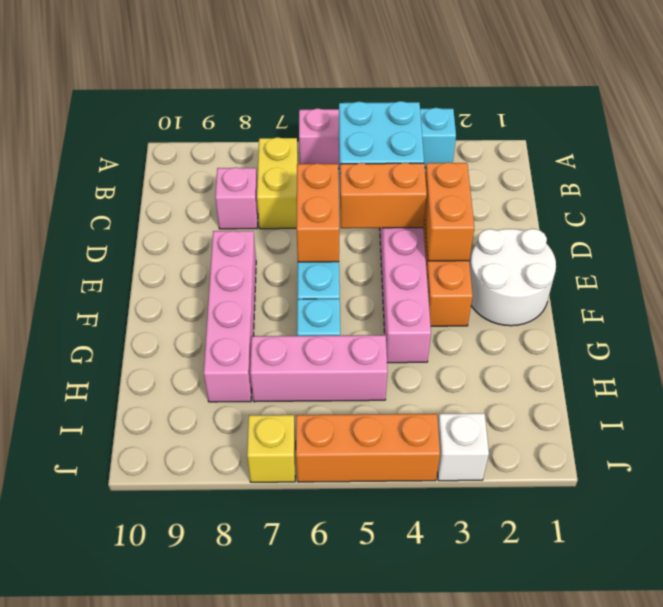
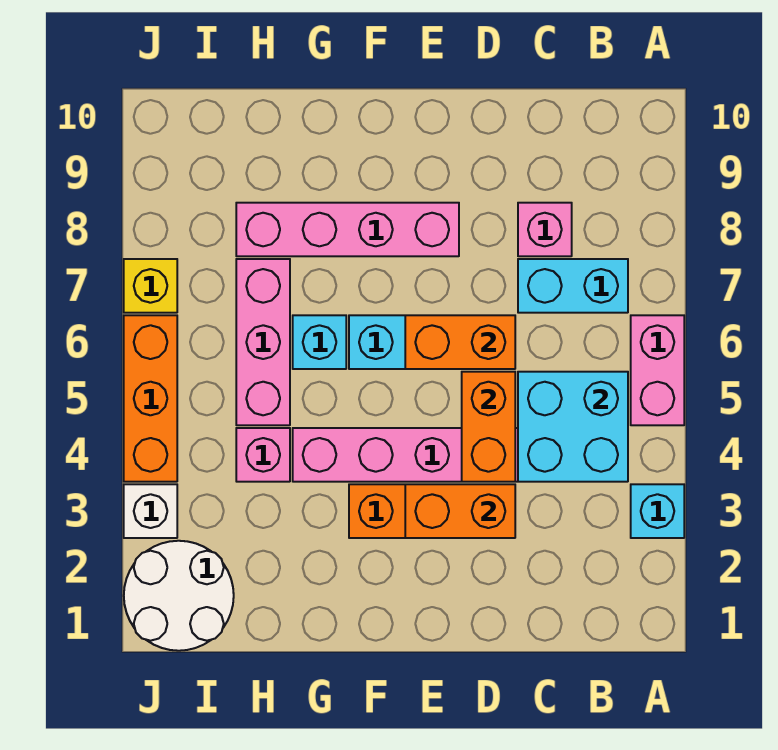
yellow 1x2 brick [257,137,298,229] -> cyan 1x2 brick [518,259,628,313]
white 2x2 round brick [470,229,556,326] -> white 2x2 round brick moved to [124,541,234,651]
none -> pink 1x1 brick [236,428,290,482]

